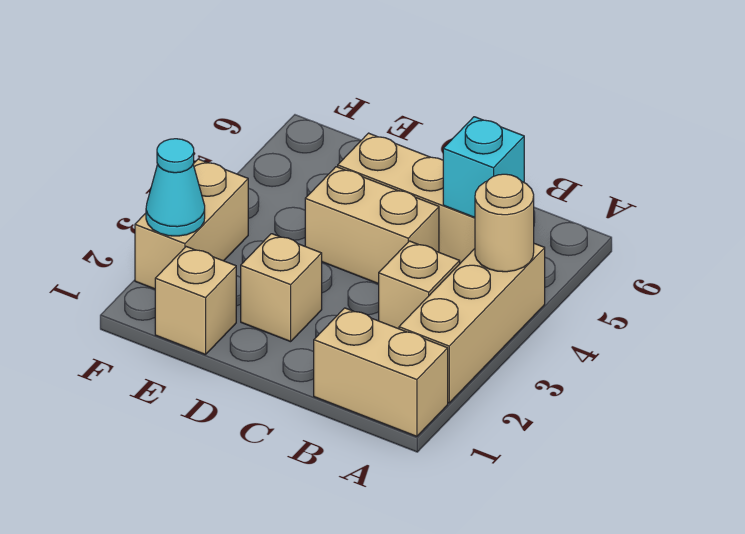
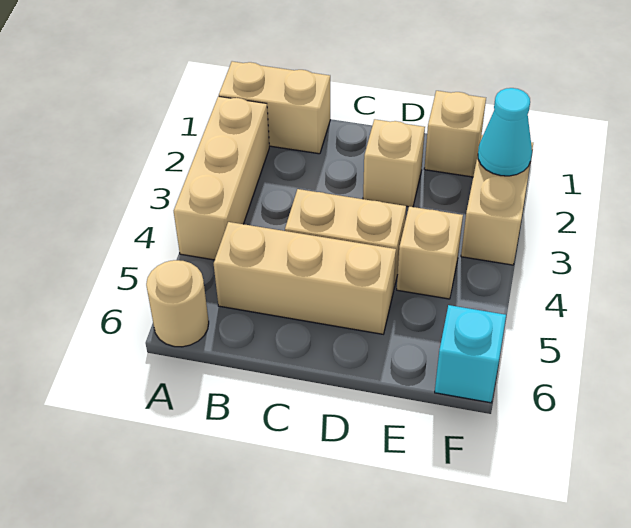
tan 1x1 round brick [475,174,534,272] -> tan 1x1 round brick moved to [146,260,209,347]
tan 1x1 brick [379,241,460,329] -> tan 1x1 brick moved to [397,206,463,299]
cyan 1x1 brick [443,117,524,217] -> cyan 1x1 brick moved to [435,305,506,403]

